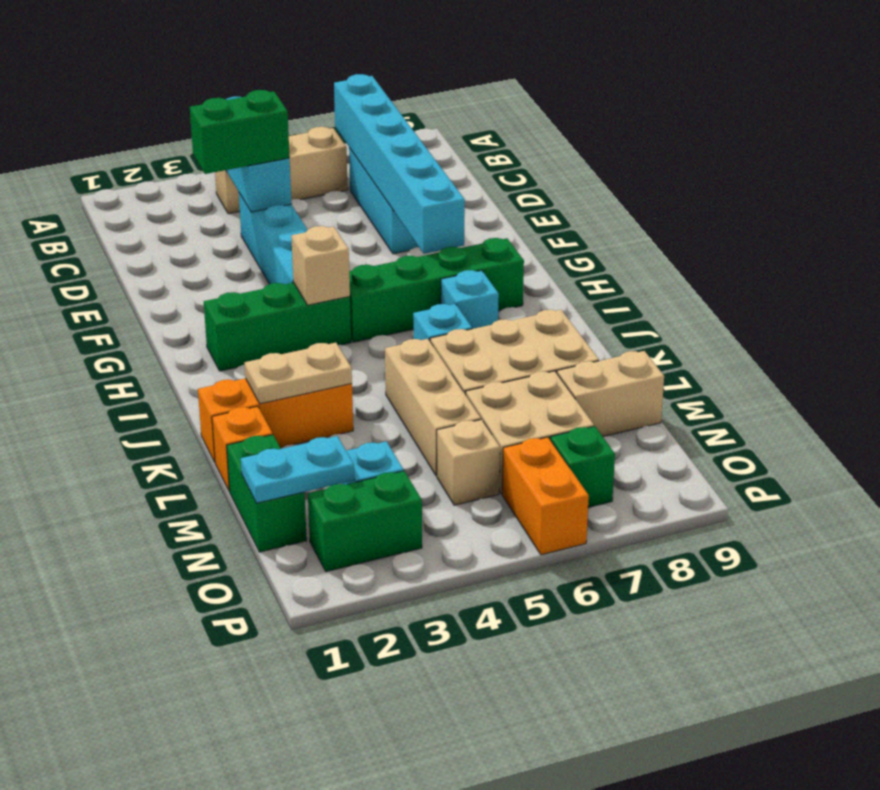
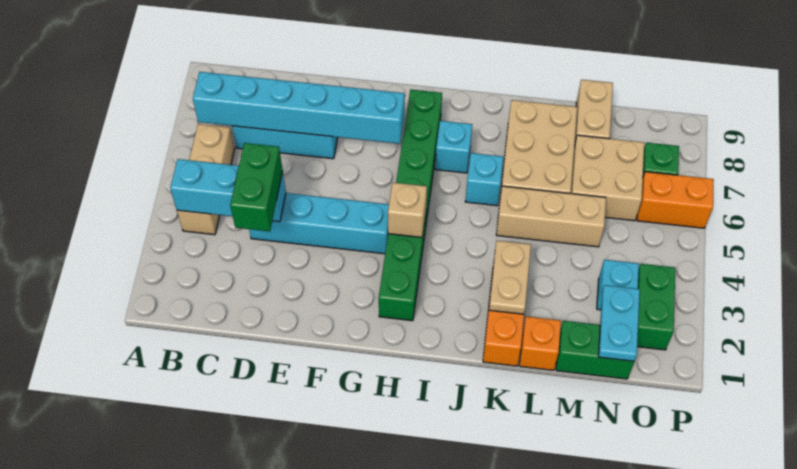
tan 1x1 brick [437,420,500,505] -> none

